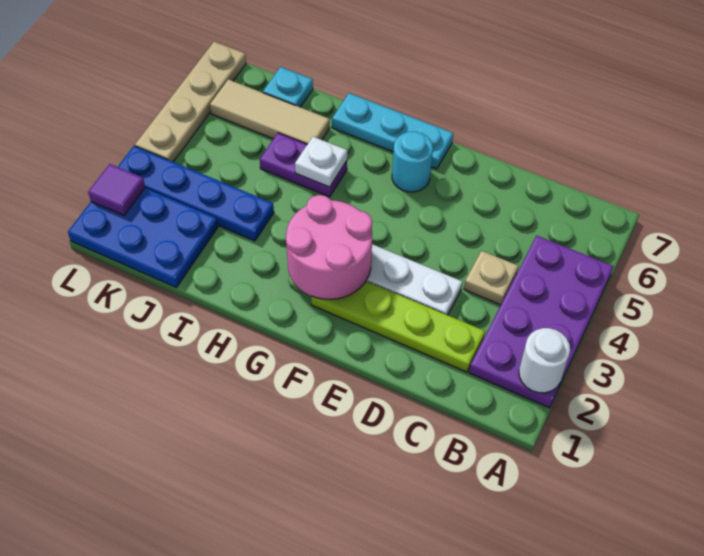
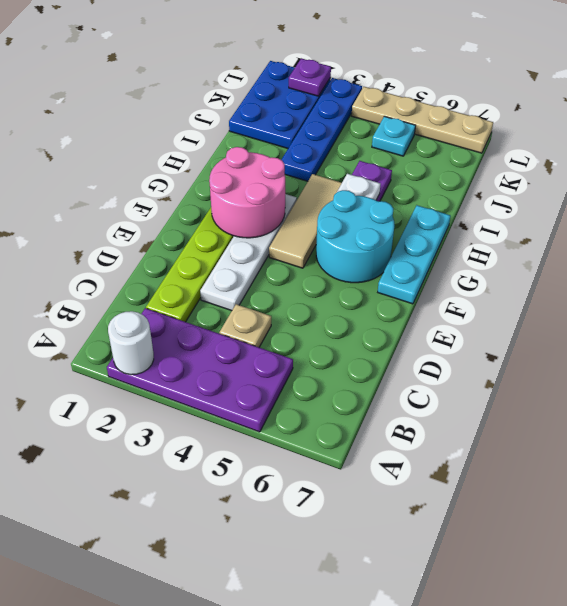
cyan 1x1 round brick [392,132,433,192] -> cyan 2x2 round brick [316,190,395,283]
tan 1x3 tile [210,79,330,144] -> tan 1x3 tile moved to [269,174,342,268]
cyan 1x1 plate [263,67,313,107] -> cyan 1x1 plate moved to [372,116,416,156]
purple 1x1 tile [88,164,145,215] -> purple 1x1 plate [289,59,331,96]

